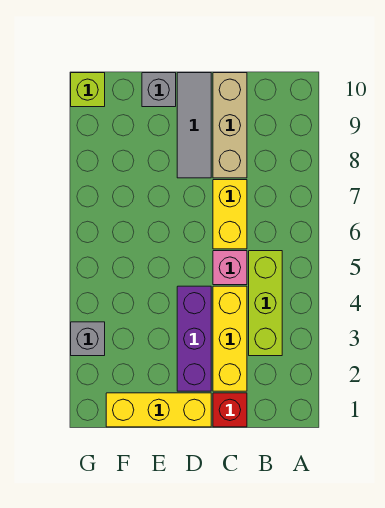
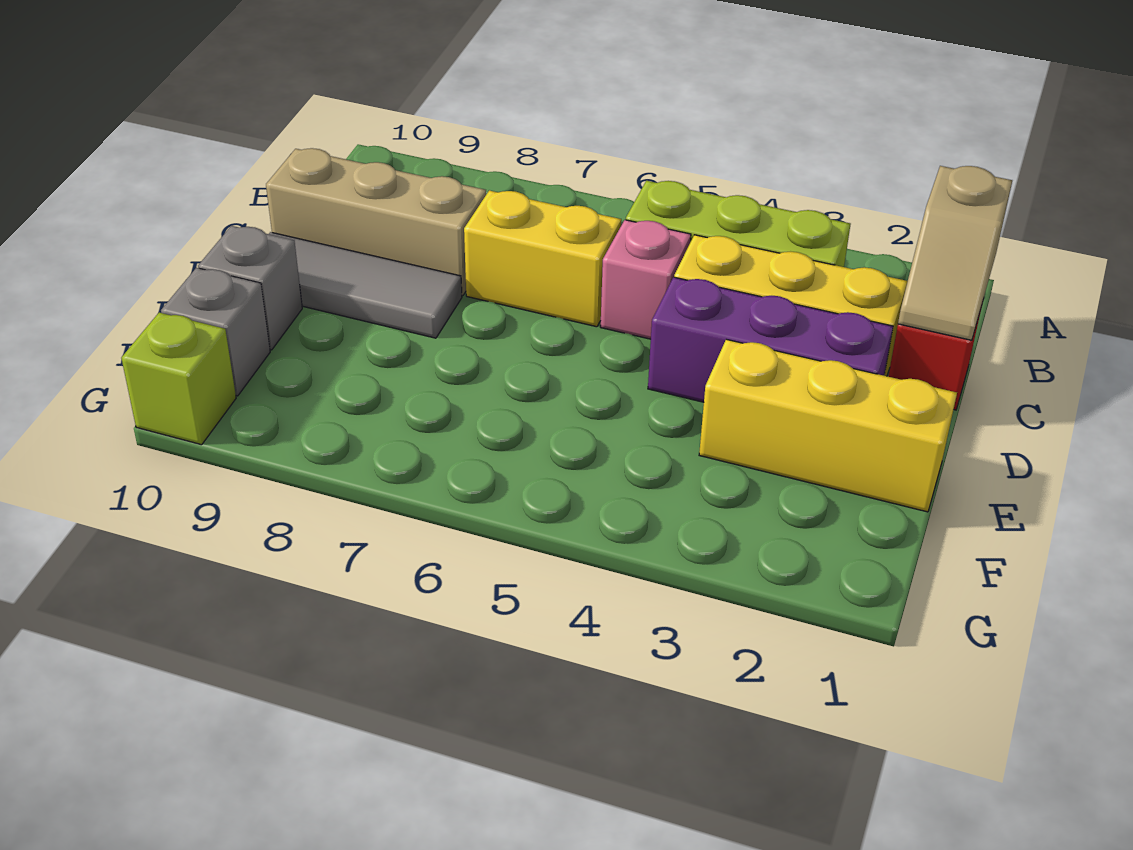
none -> tan 1x2 slope [898,166,1012,340]
yellow 1x3 brick [106,393,211,427] -> yellow 1x3 brick turned to [699,339,957,512]
grey 1x1 brick [71,322,105,356] -> grey 1x1 brick moved to [161,268,270,396]

